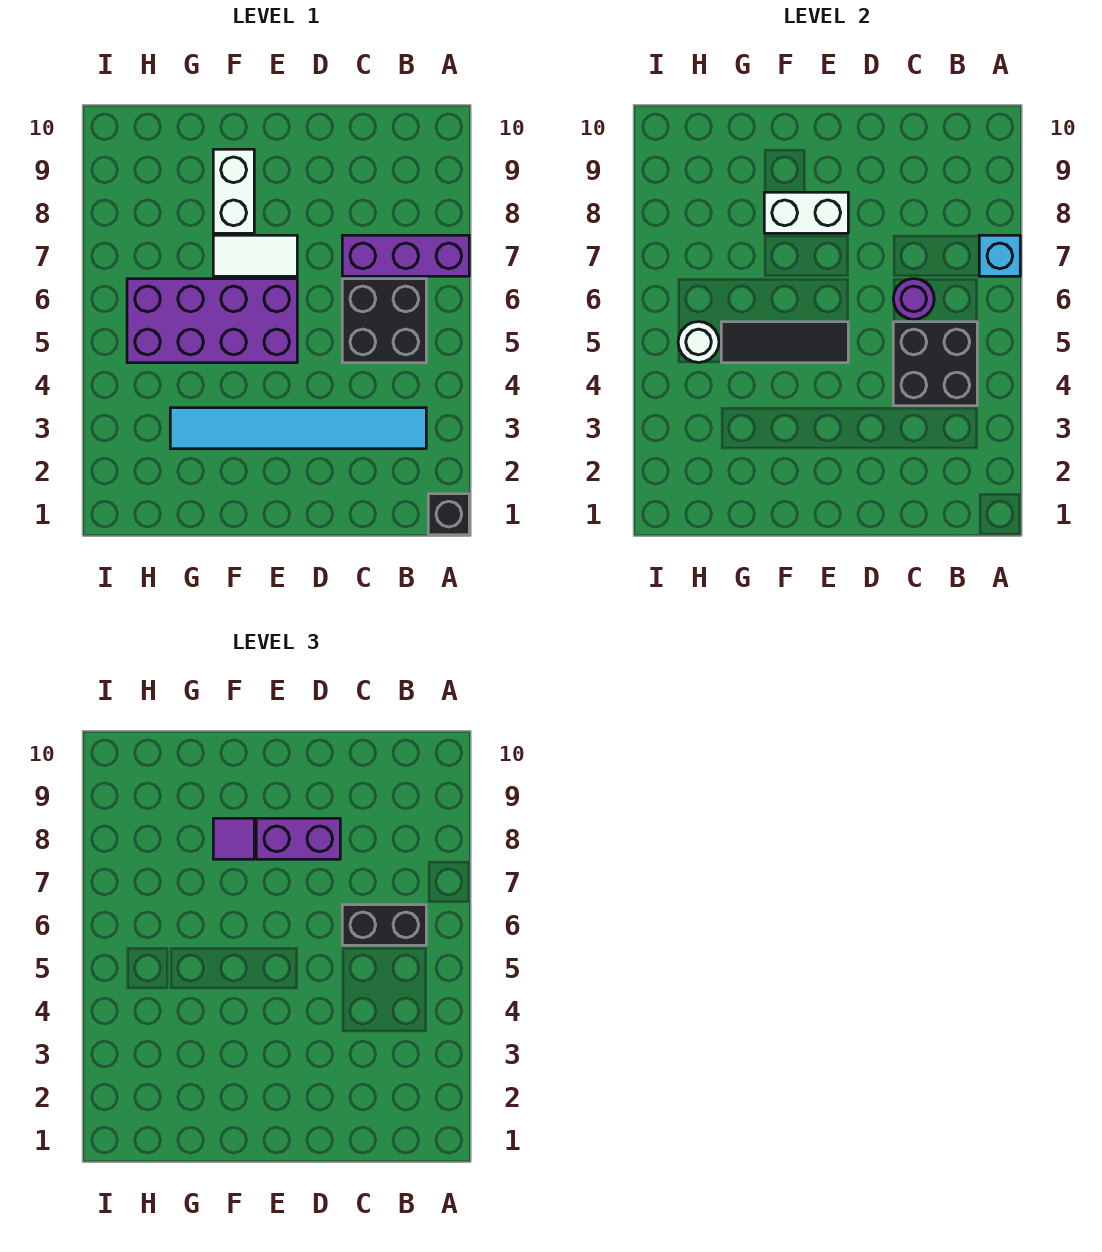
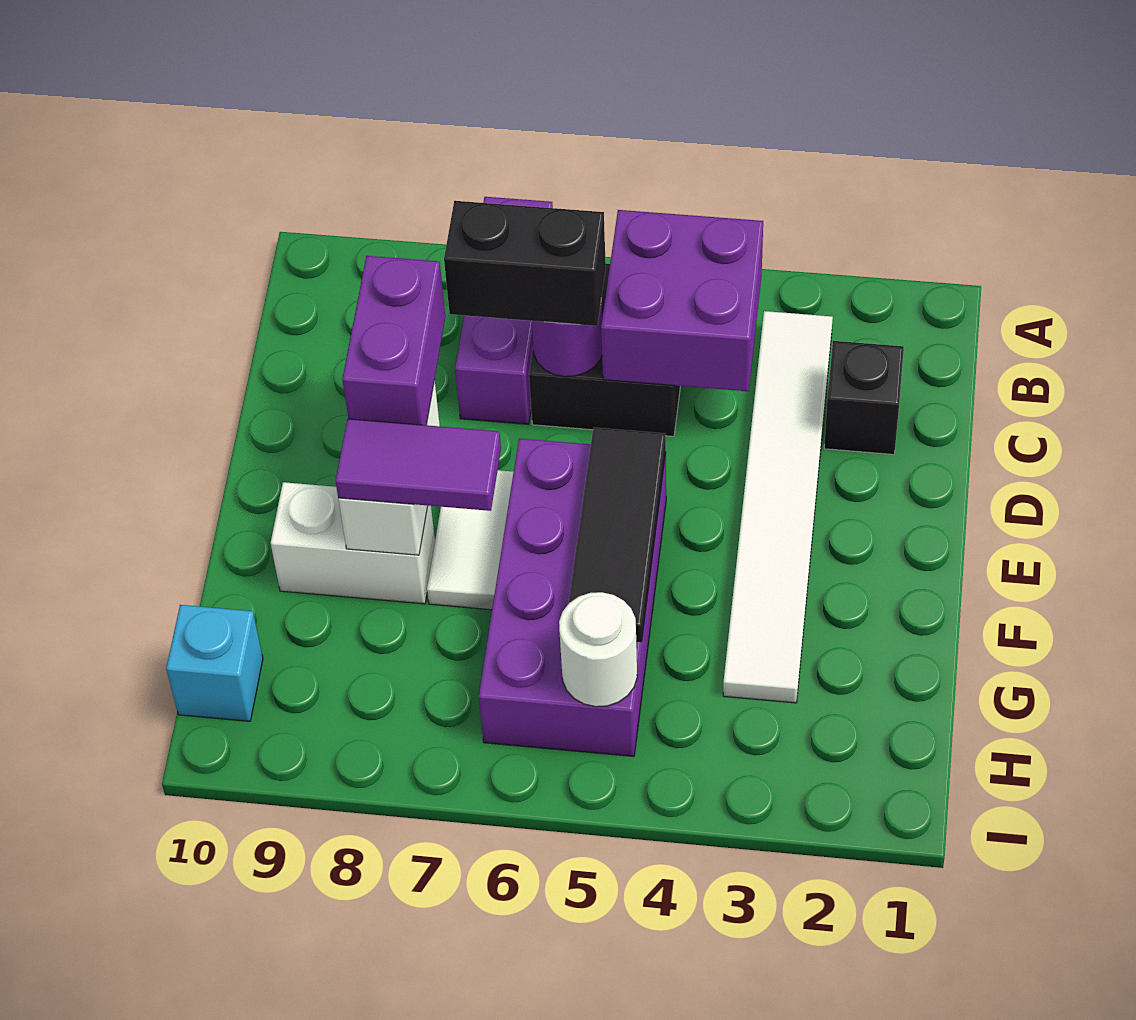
black 1x1 brick [428,494,469,535] -> black 1x1 brick moved to [824,341,904,454]
cyan 1x1 brick [979,235,1020,276] -> cyan 1x1 brick moved to [166,605,263,721]
cyan 1x6 tile [170,408,426,449] -> white 1x6 tile [723,311,833,703]
black 2x2 brick [893,322,977,406] -> purple 2x2 brick [601,210,763,391]
black 1x2 brick [342,905,426,945] -> black 1x2 brick turned to [444,201,606,326]
purple 1x1 tile [213,818,254,859] -> purple 1x2 tile [335,419,501,511]

